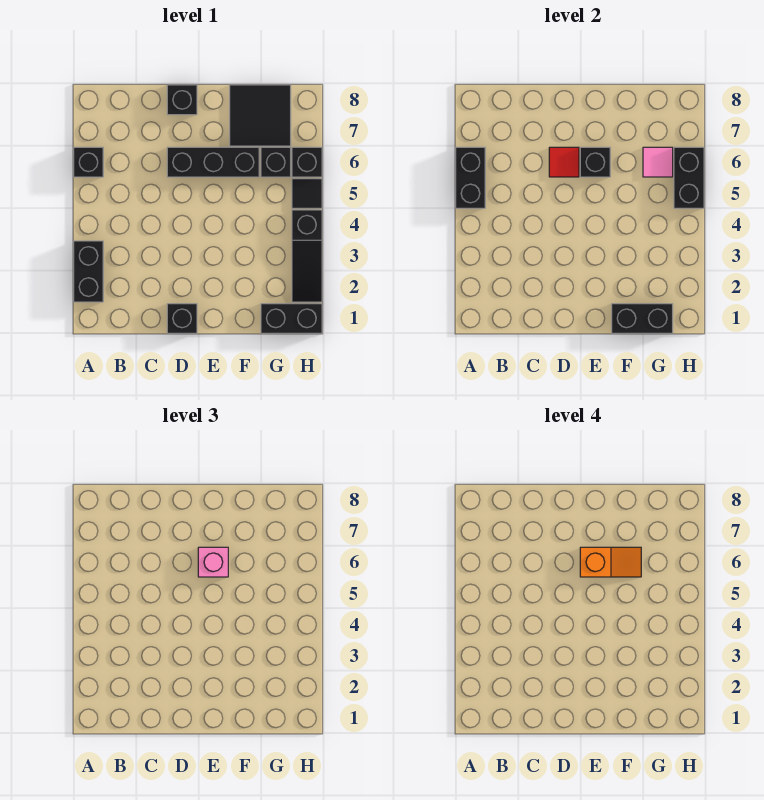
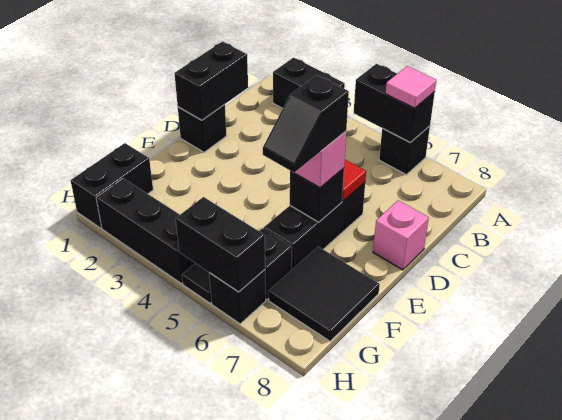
black 1x1 brick [167,85,197,115] -> pink 1x1 brick [373,201,429,270]
orange 1x2 slope [580,547,641,577] -> black 1x2 slope [263,75,349,173]
black 1x2 brick [612,304,673,333] -> black 1x2 brick moved to [174,42,248,120]
pink 1x1 tile [643,147,673,177] -> pink 1x1 tile moved to [385,66,436,108]
black 1x3 slope [292,210,322,302] -> black 1x3 brick [96,178,195,283]

